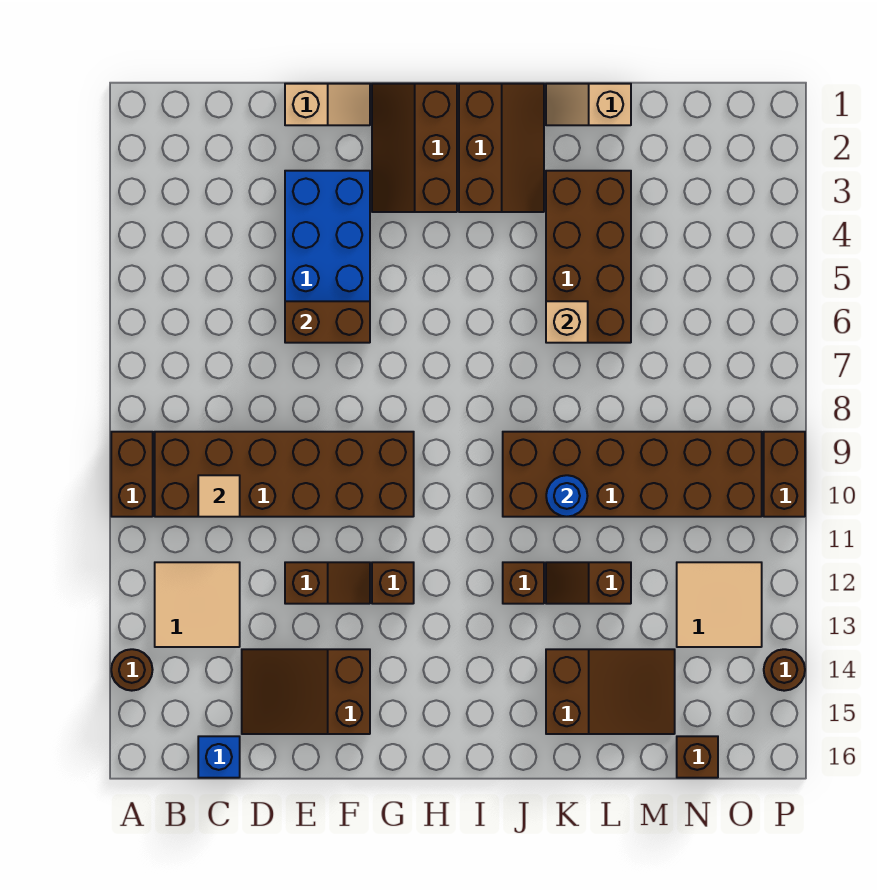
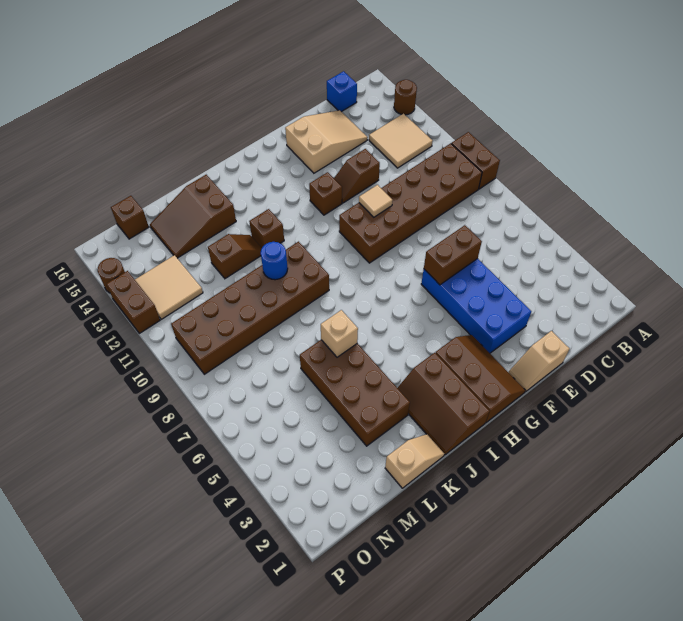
tan 1x1 tile [198,475,240,517] -> tan 1x1 tile moved to [359,185,393,217]
brown 2x3 slope [242,649,370,734] -> tan 2x3 slope [285,110,368,173]
brown 1x2 brick [764,432,805,517] -> brown 1x2 brick moved to [107,271,160,333]

